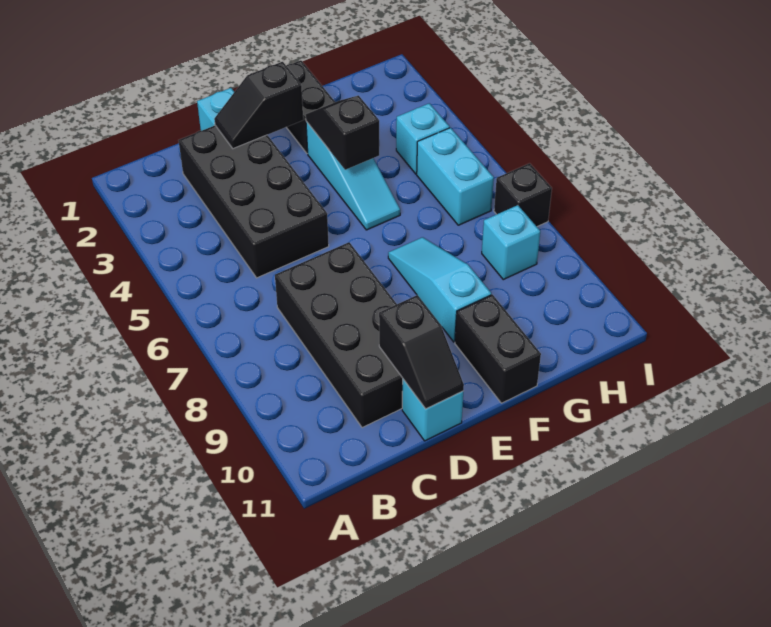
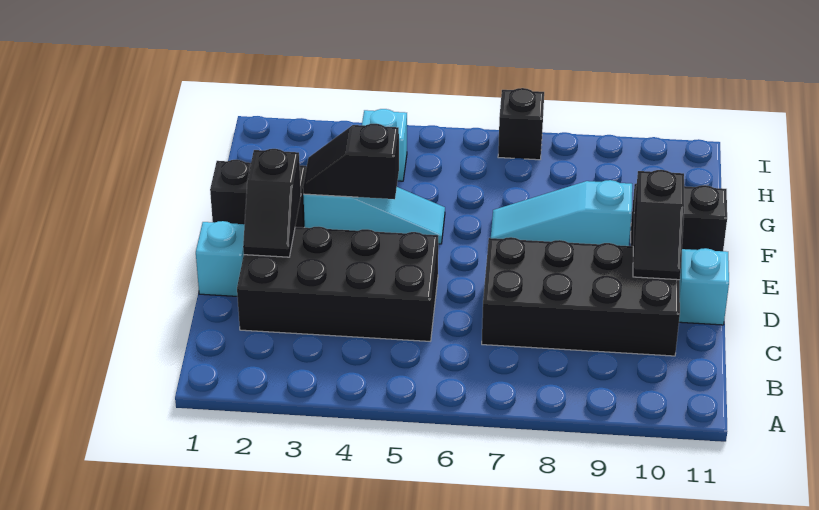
black 1x2 slope [379,295,464,409] -> black 1x2 slope turned to [633,170,684,280]
cyan 1x2 brick [417,128,494,225] -> none
cyan 1x1 brick [482,205,540,280] -> none

